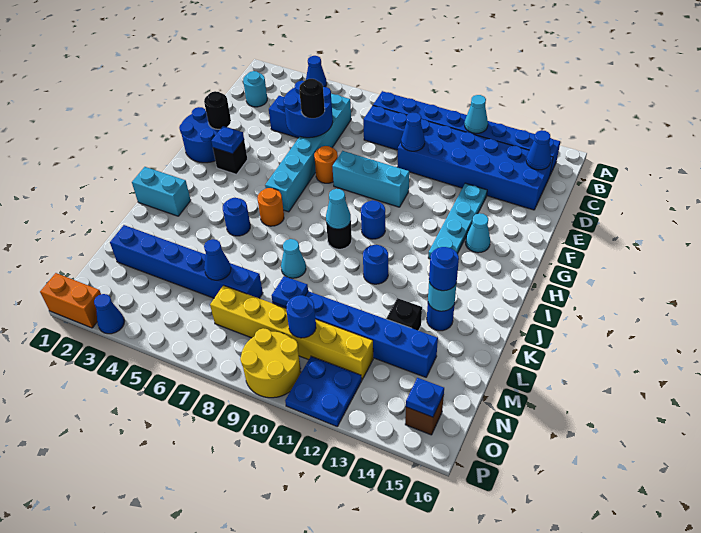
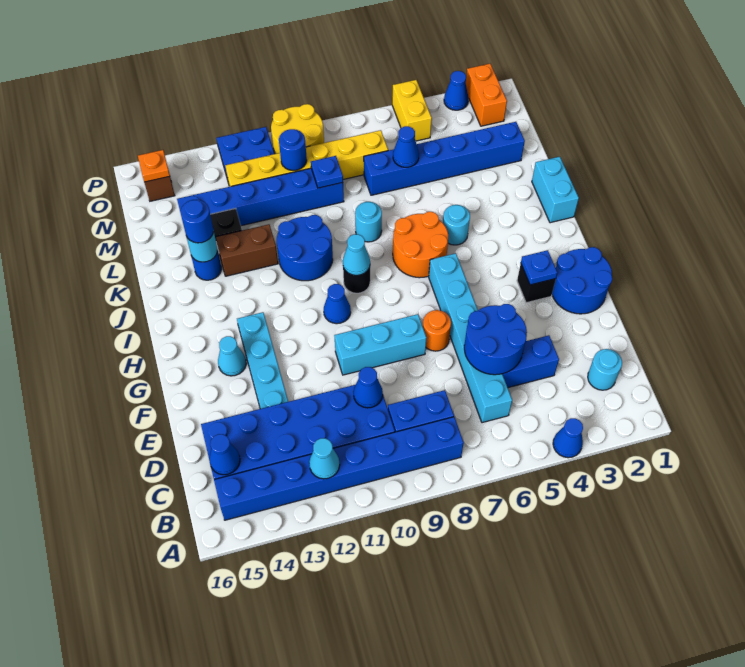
black 1x1 round brick [299,79,325,118] -> none
black 1x1 round brick [204,91,231,129] -> none
blue 1x1 round brick [361,200,385,239] -> blue 1x1 cone [324,284,351,324]
orange 1x1 round brick [257,188,284,226] -> orange 2x2 round brick [393,212,448,278]
cyan 1x2 brick [132,167,191,216] -> cyan 1x2 brick turned to [532,157,579,223]
blue 1x1 round brick [223,198,250,236] -> cyan 1x1 round brick [443,205,470,245]
blue 1x1 round brick [363,245,388,284] -> blue 2x2 round brick [277,215,333,281]
cyan 1x1 cone [281,239,306,278] -> cyan 1x1 round brick [355,202,382,242]
none -> brown 1x2 brick [216,224,278,276]
none -> yellow 1x2 brick [392,80,432,141]
blue 1x1 plate [406,378,444,417] -> orange 1x1 plate [138,150,170,182]
orange 1x2 brick [40,273,101,328] -> orange 1x2 brick turned to [465,64,507,126]

